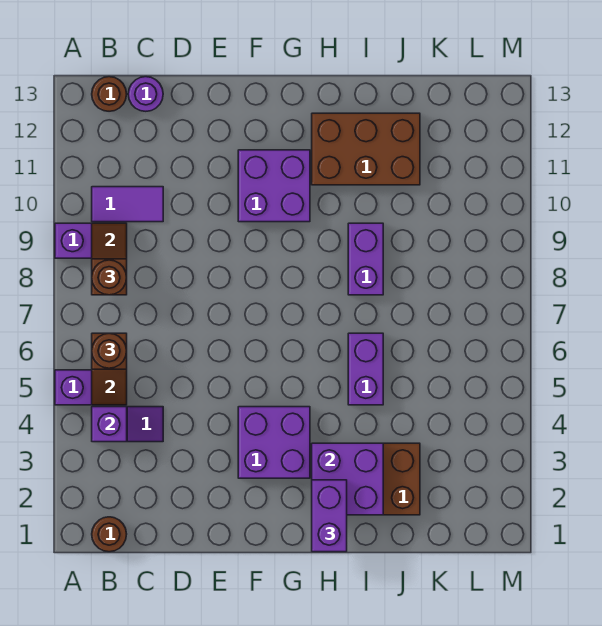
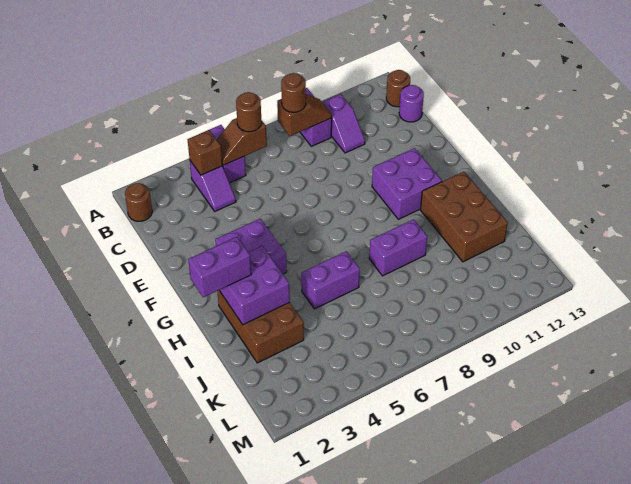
purple 1x1 brick [92,407,127,442] -> brown 1x1 brick [188,130,222,175]
purple 1x2 tile [92,187,163,222] -> purple 1x2 slope [322,94,365,153]

